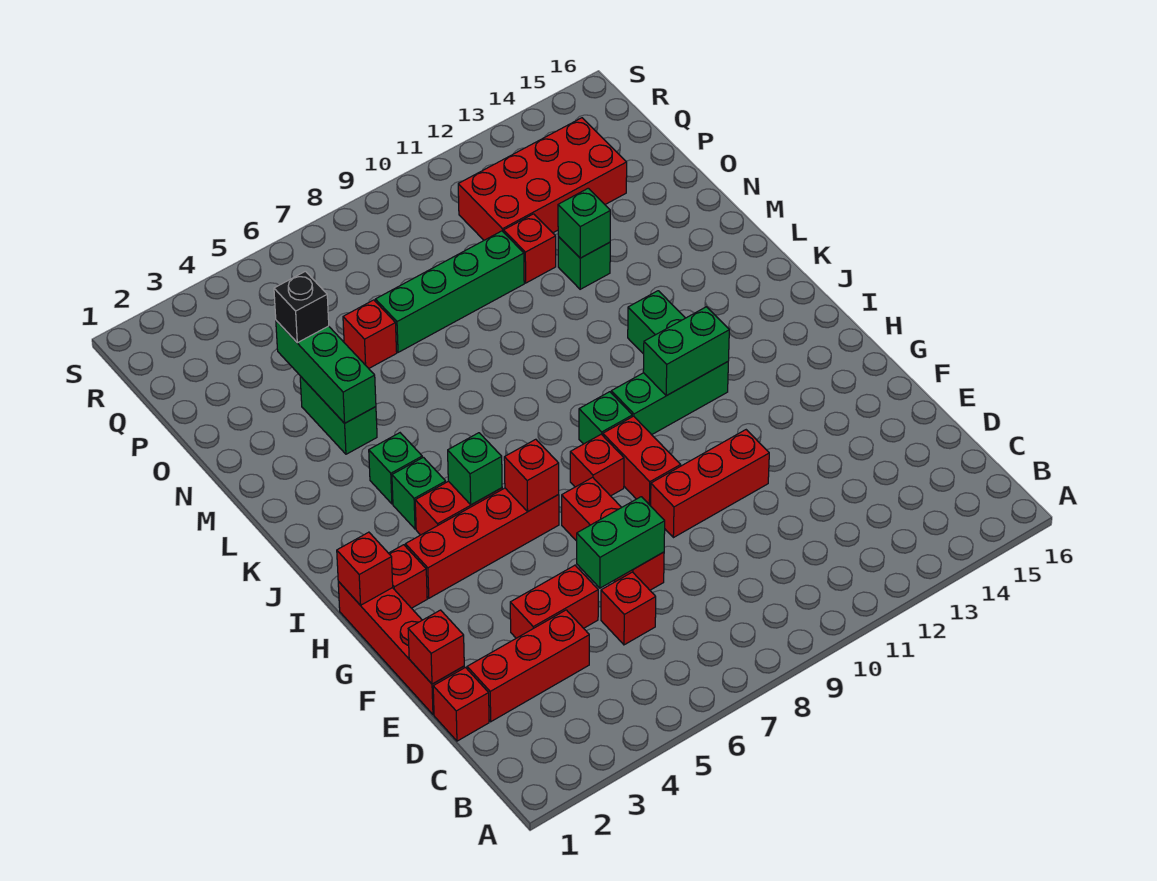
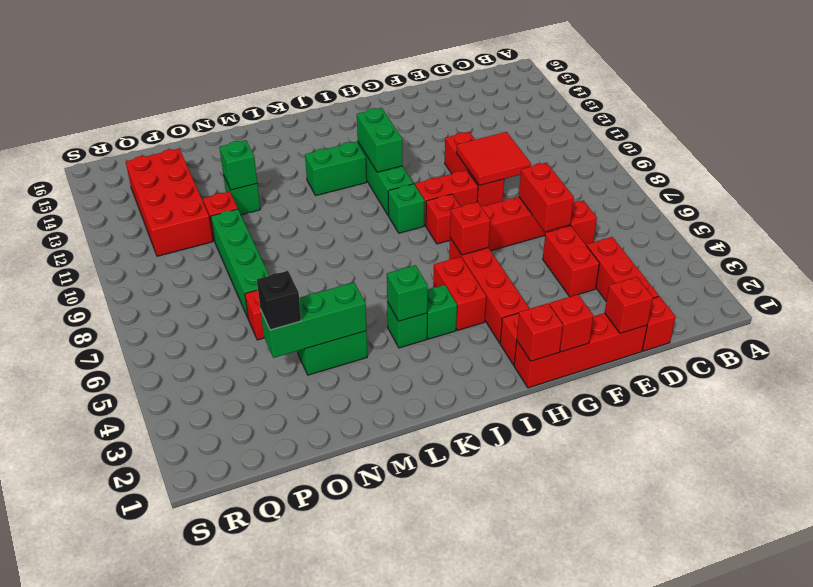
green 1x2 brick [577,497,665,588] -> red 1x2 brick [519,163,574,232]
none -> red 2x2 tile [456,132,531,185]
none -> red 1x1 brick [549,294,594,352]
green 1x1 brick [448,433,502,505] -> green 1x1 brick moved to [387,265,428,321]

